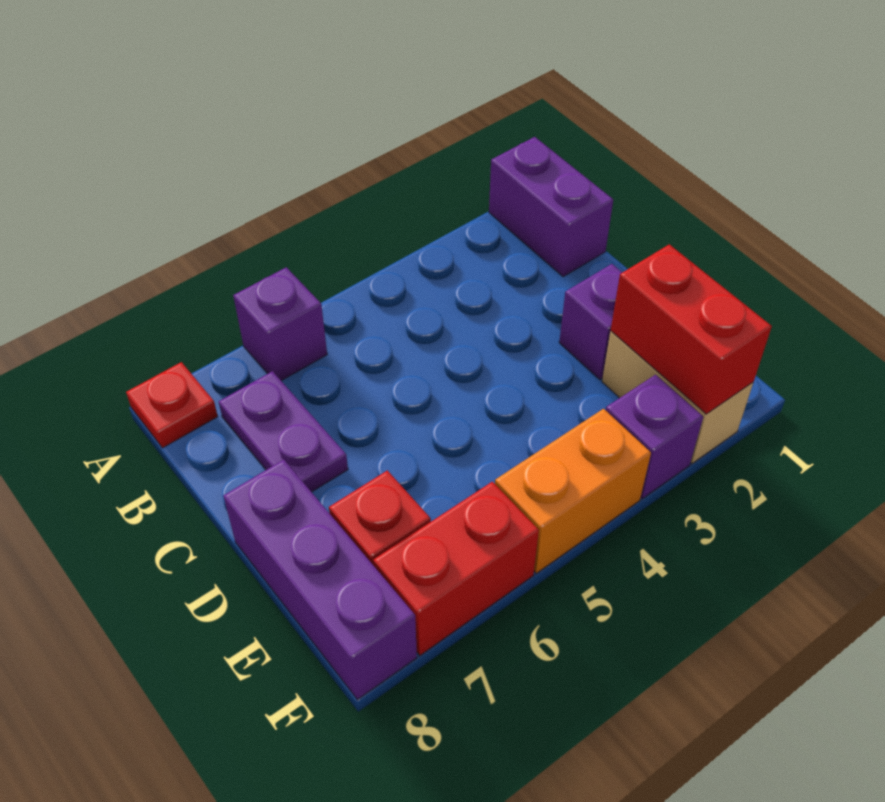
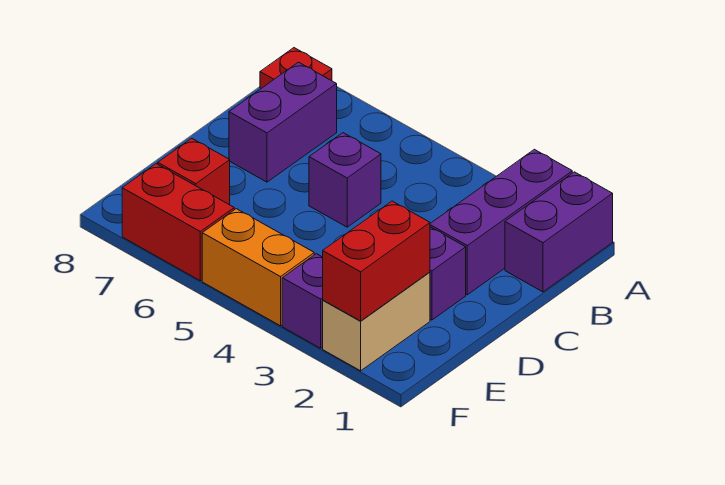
purple 1x1 brick [233,267,327,381] -> purple 1x1 brick moved to [309,133,381,227]
purple 1x2 plate [219,371,348,492] -> purple 1x2 brick [229,62,337,182]
purple 1x3 brick [223,460,417,699] -> purple 1x3 brick moved to [430,149,572,295]

